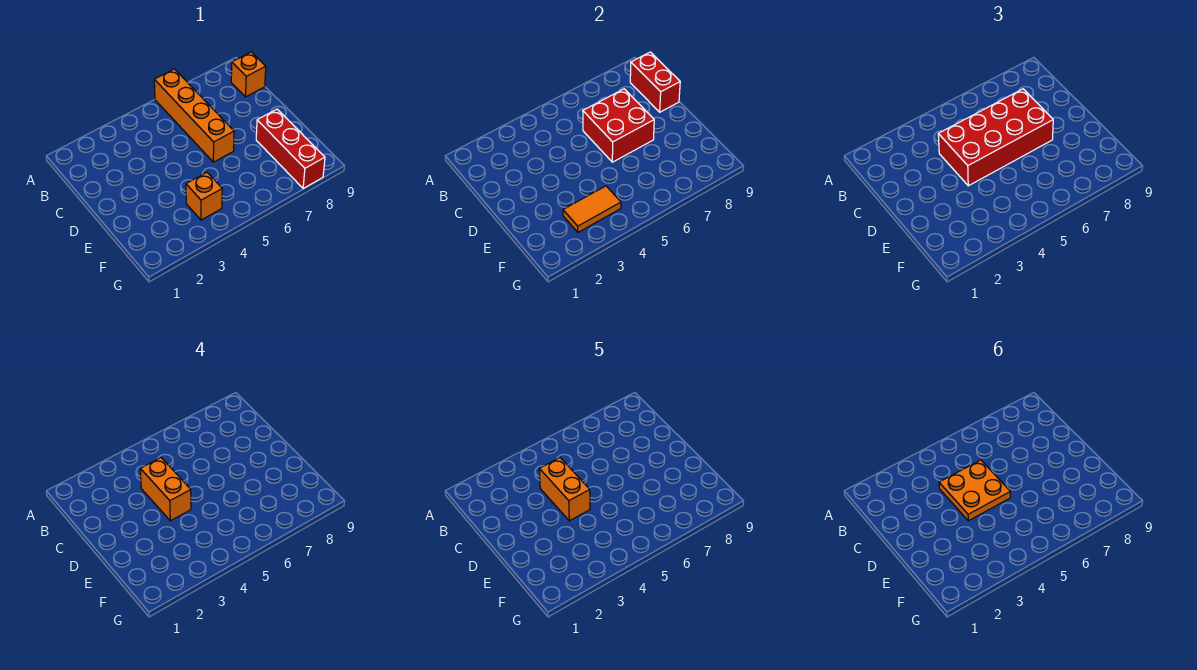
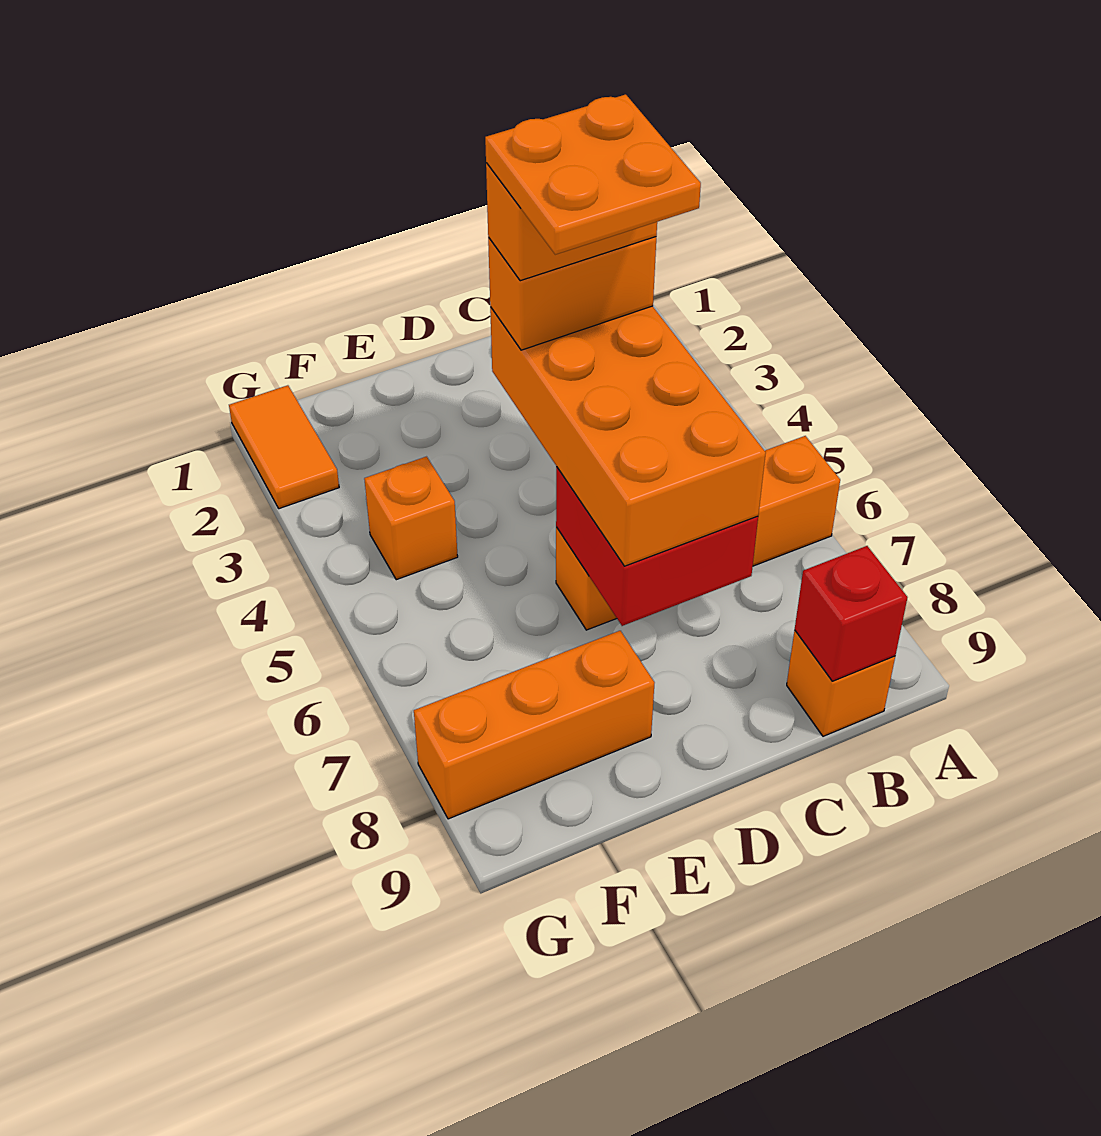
red 1x2 brick [630,52,680,112] -> red 1x1 brick [795,546,908,681]
red 2x4 brick [938,89,1053,186] -> orange 2x4 brick [490,306,766,566]
red 1x3 brick [256,109,325,188] -> orange 1x3 brick [414,631,654,819]
orange 1x2 tile [563,186,621,232] -> orange 1x2 tile moved to [229,385,339,509]

